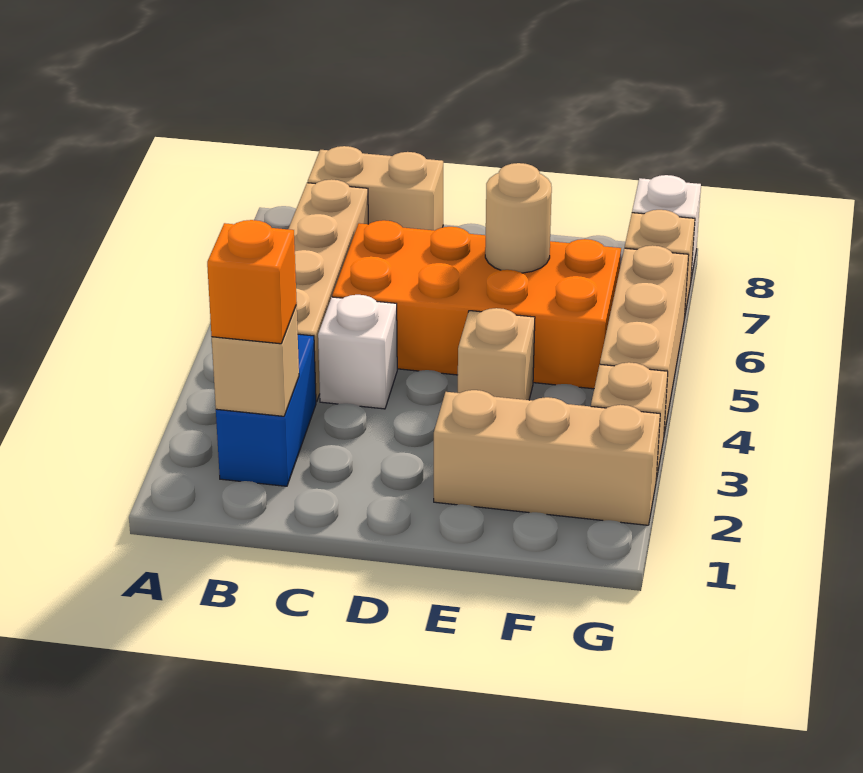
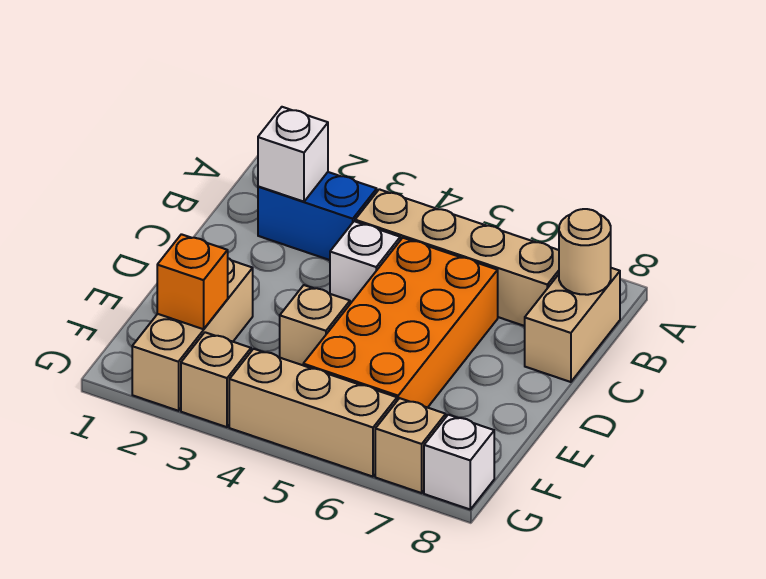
tan 1x1 brick [212,305,299,416] -> white 1x1 brick [258,107,328,202]
orange 1x1 brick [207,220,297,344] -> orange 1x1 brick moved to [157,234,228,329]
tan 1x1 round brick [485,163,552,273] -> tan 1x1 round brick moved to [559,209,611,295]

